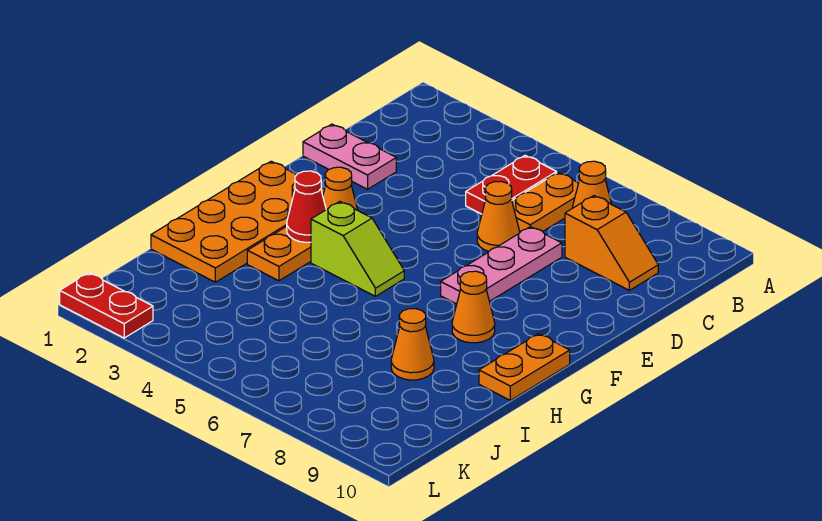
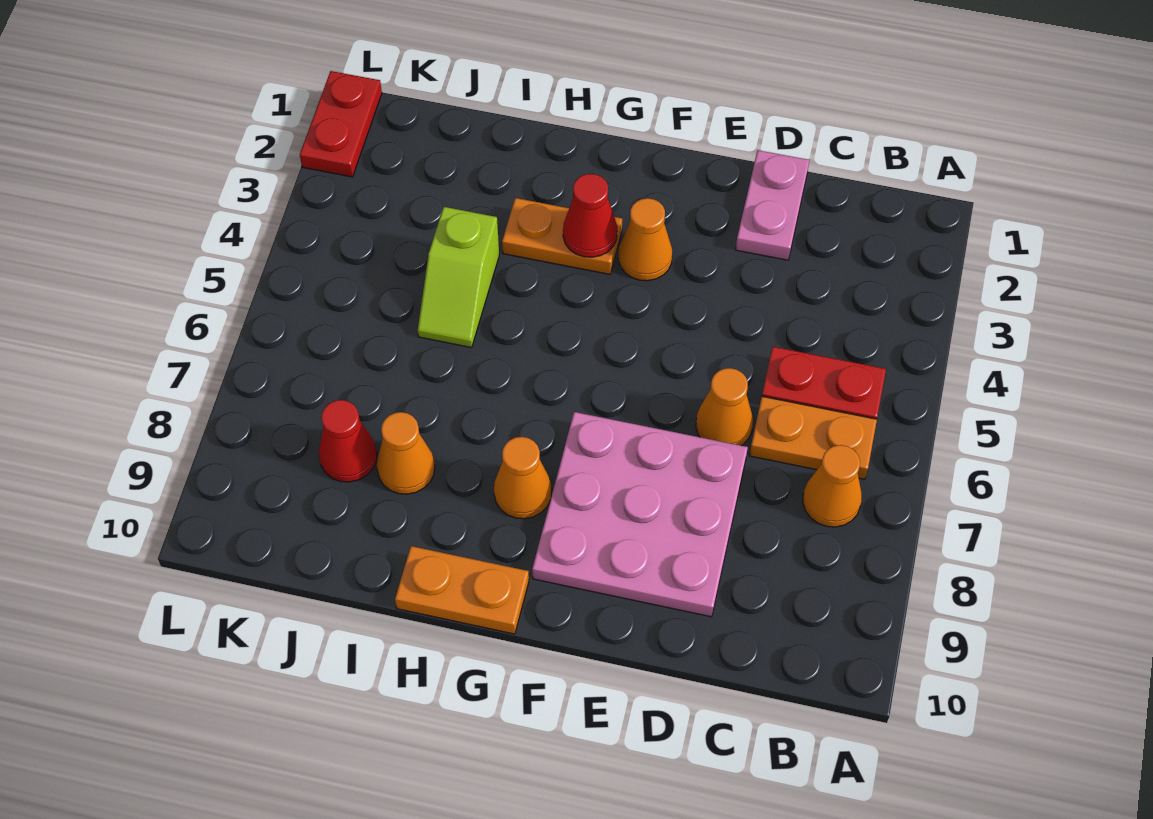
orange 1x2 slope [565,196,658,290] -> none
pink 1x3 plate [441,227,562,304] -> pink 3x3 plate [532,412,748,617]
orange 2x4 plate [151,161,324,282] -> none
lime 1x2 slope [311,202,404,296] -> lime 1x2 slope moved to [418,207,499,348]
none -> red 1x1 cone [319,400,377,482]

